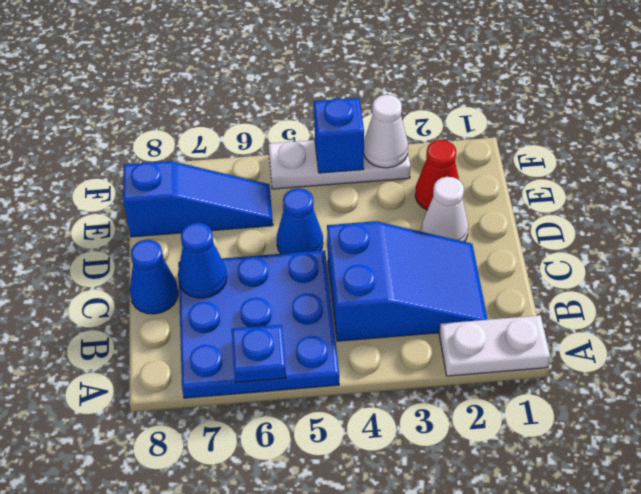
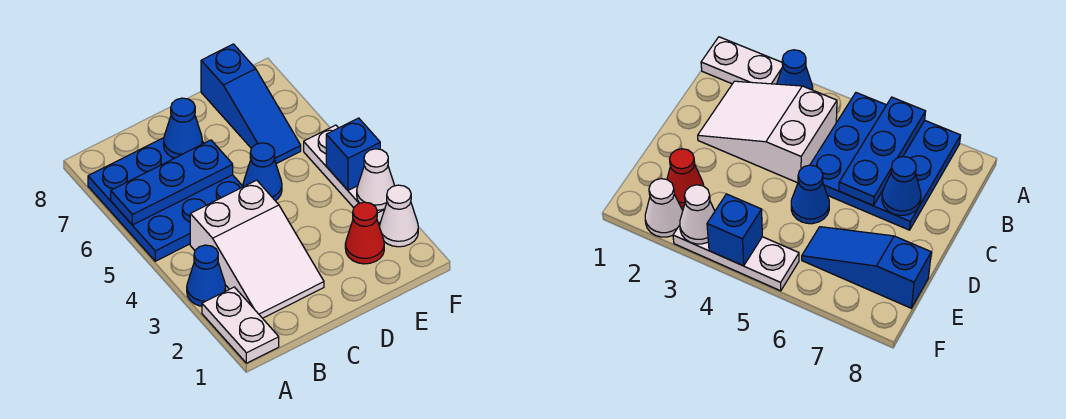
blue 1x1 plate [232,325,286,382] -> blue 1x3 plate [111,140,233,225]
blue 2x3 slope [327,221,488,341] -> white 2x3 slope [190,180,324,318]
blue 1x1 cone [130,240,178,314] -> blue 1x1 cone moved to [187,245,226,306]
white 1x1 cone [422,177,468,242] -> white 1x1 cone moved to [379,185,418,247]

